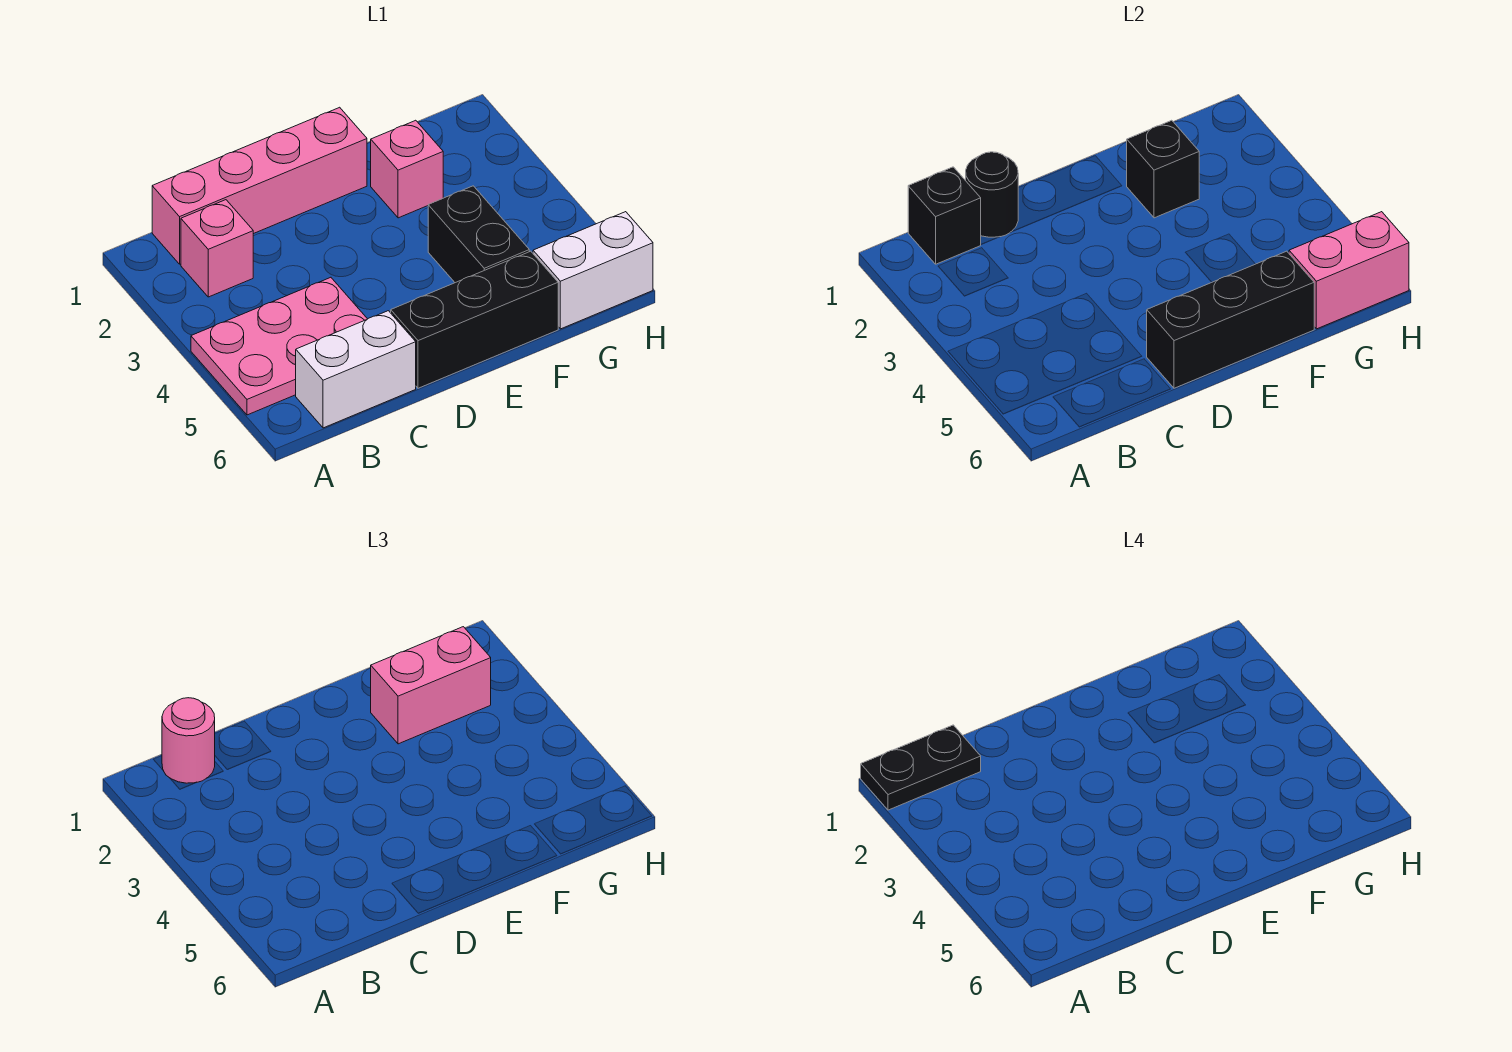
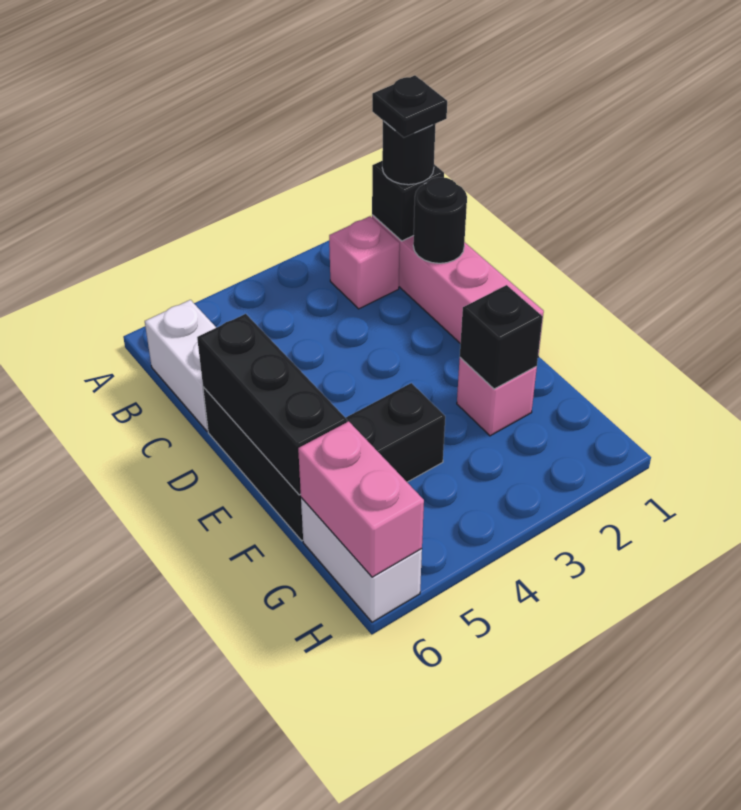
black 1x2 plate [861,725,981,810] -> black 1x1 plate [372,75,447,137]
pink 2x3 plate [191,277,367,415] -> none
pink 1x1 round brick [162,698,215,783] -> black 1x1 round brick [382,121,436,185]
pink 1x2 brick [371,627,491,744] -> none

